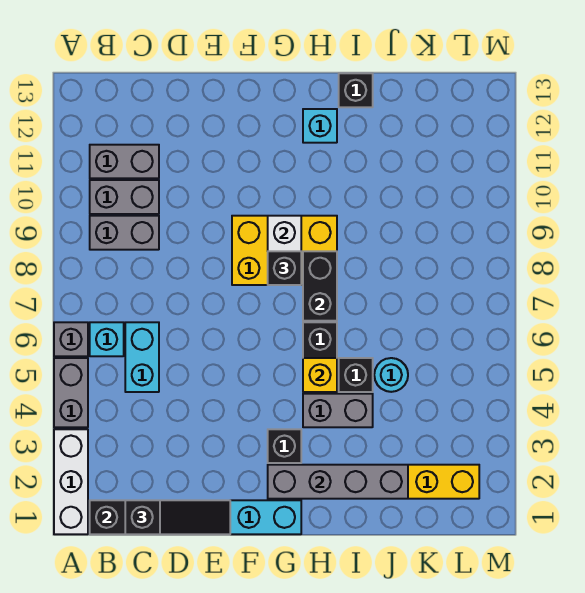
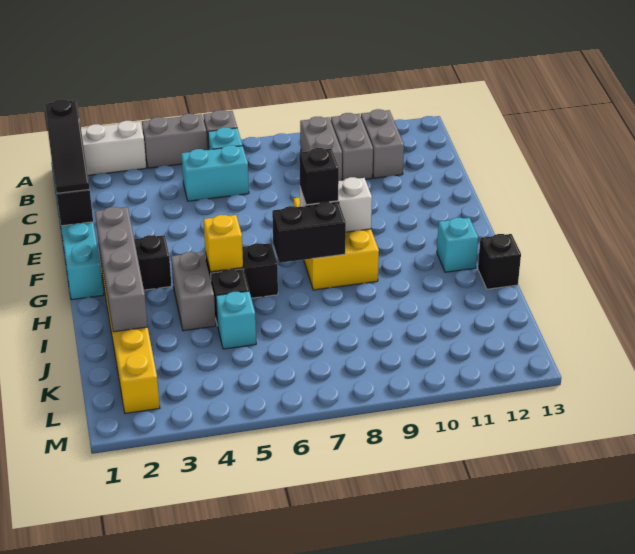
cyan 1x1 round brick [374,358,408,392] -> cyan 1x1 brick [216,291,256,349]

